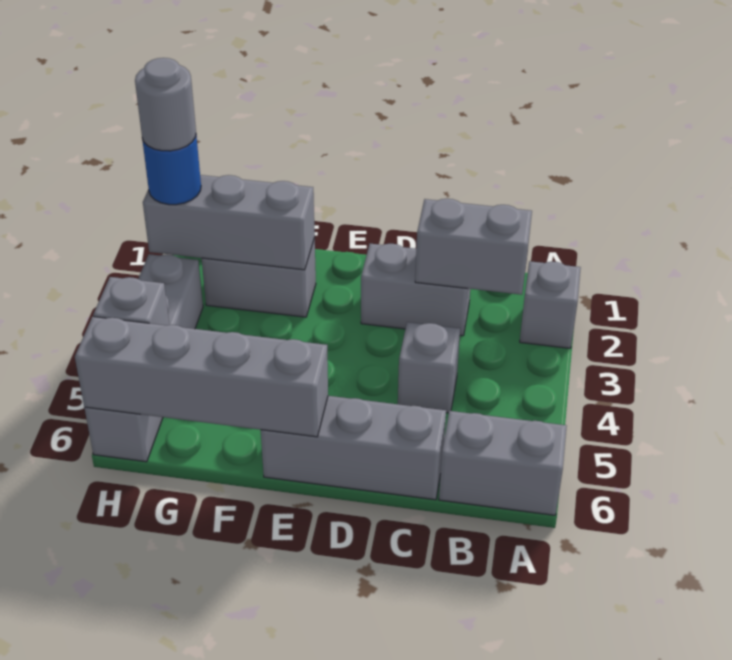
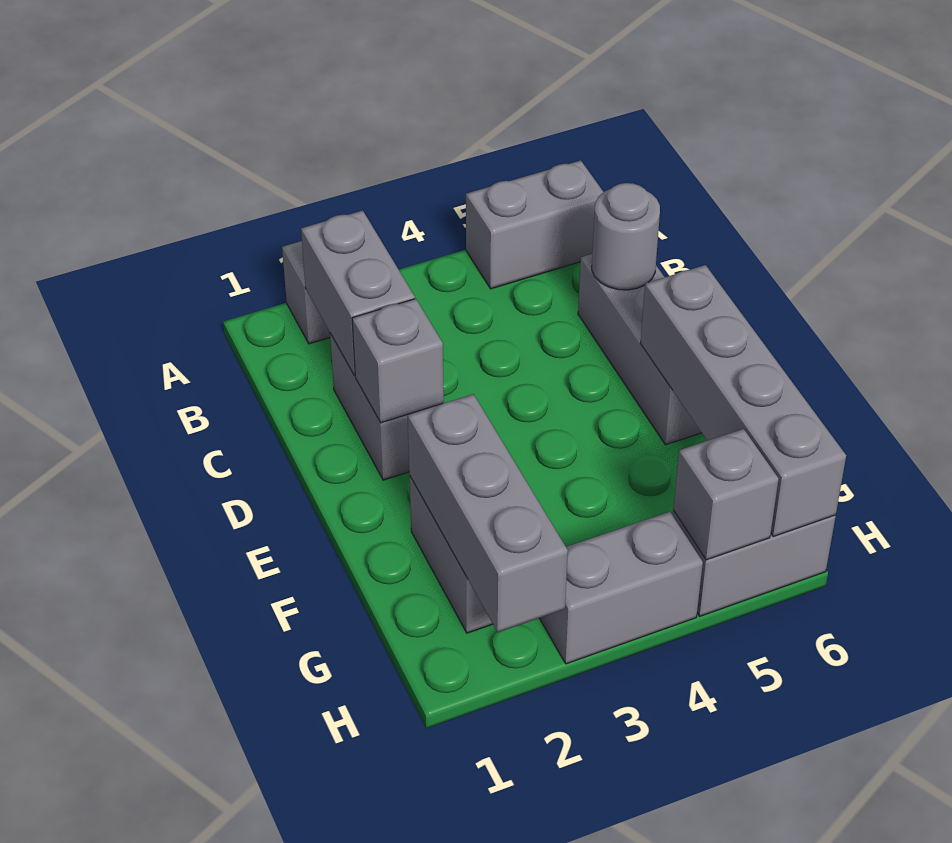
grey 1x2 brick [439,411,567,515] -> grey 1x2 brick turned to [466,160,603,289]
grey 1x1 brick [398,322,460,413] -> grey 1x1 brick moved to [352,299,444,423]
blue 1x1 round brick [142,136,201,205] -> none
grey 1x1 round brick [135,58,196,151] -> grey 1x1 round brick moved to [592,183,660,290]

